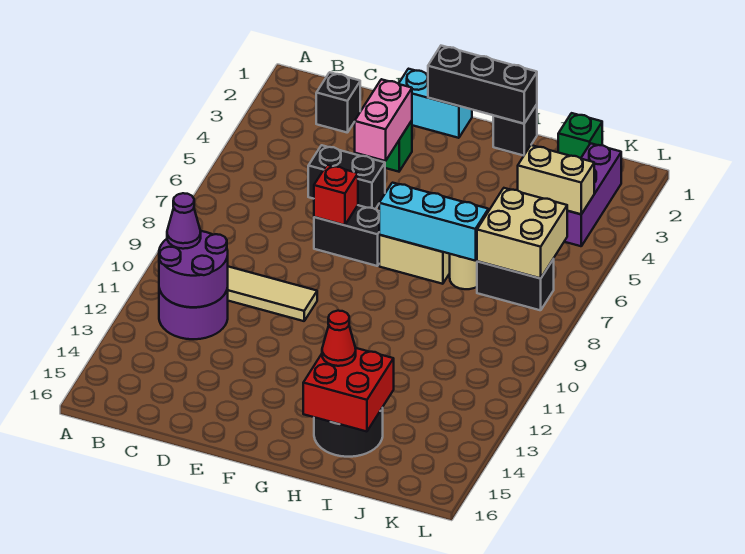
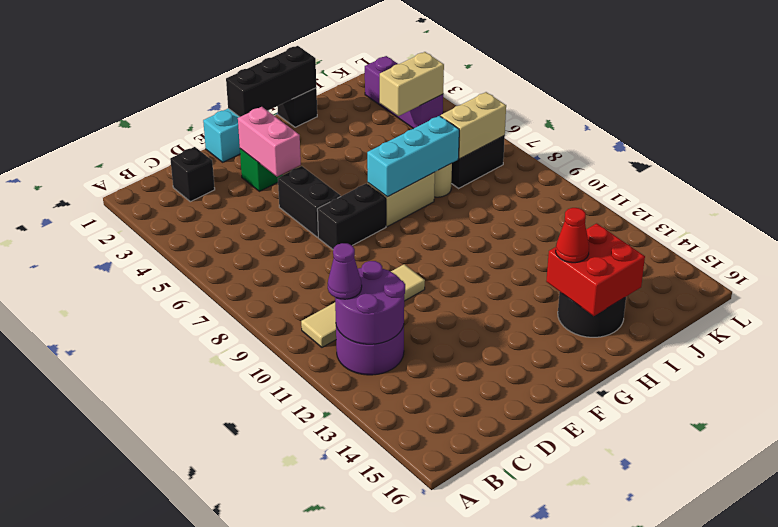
black 1x2 brick [308,145,385,209] -> black 1x2 brick turned to [278,166,341,237]
red 1x1 brick [314,165,358,225] -> none
green 1x1 brick [558,113,602,158] -> none
tan 2x2 brick [477,188,567,278] -> tan 1x2 brick [440,92,506,159]

